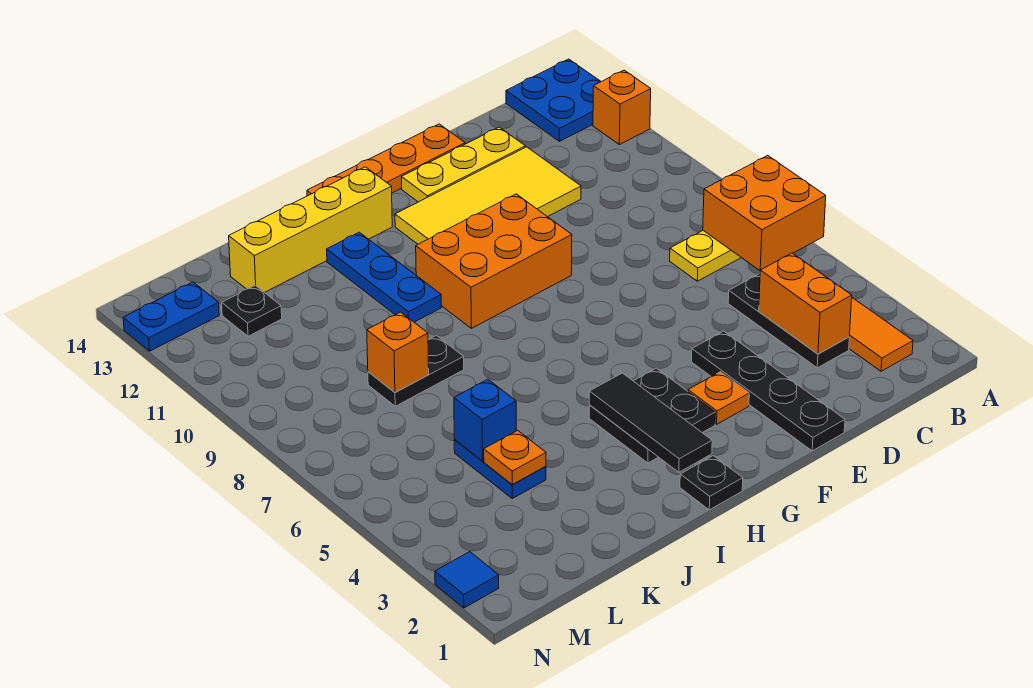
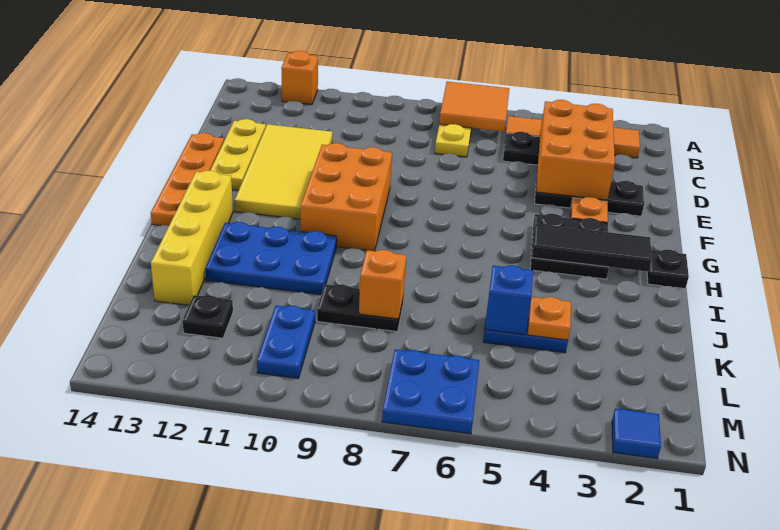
orange 2x2 brick [703,155,826,270] -> orange 2x2 tile [439,81,509,132]
blue 2x2 plate [506,59,601,141] -> blue 2x2 plate moved to [382,349,480,434]
orange 1x2 brick [759,253,852,354] -> orange 2x3 brick [536,100,615,200]
black 1x4 plate [691,331,845,451] -> black 1x3 plate [535,180,644,216]
blue 1x3 plate [327,232,441,322] -> blue 2x3 plate [205,222,337,295]
black 1x2 plate [368,336,464,406] -> black 1x2 plate turned to [317,284,404,332]
blue 1x2 plate [123,282,219,351] -> blue 1x2 plate moved to [257,305,315,378]

